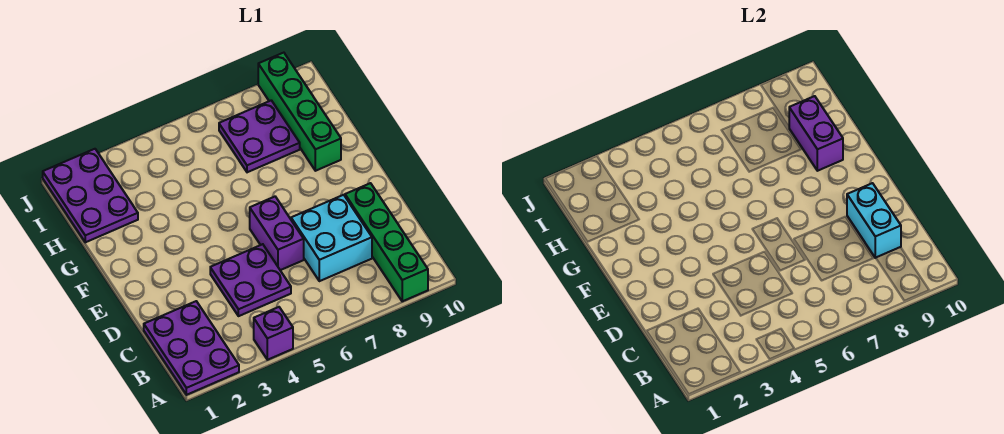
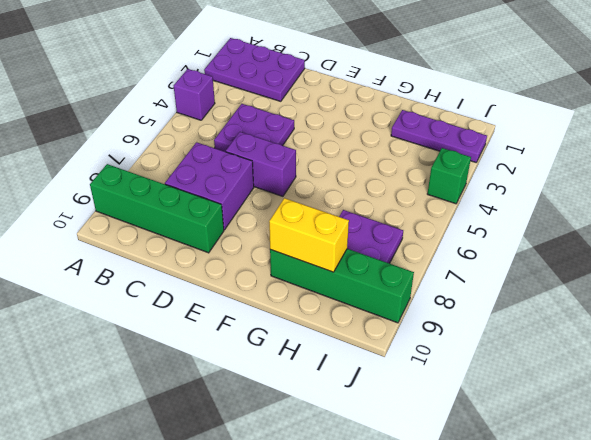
cyan 2x2 brick [291,195,372,281] -> purple 2x2 brick [165,142,254,230]
cyan 1x2 brick [847,183,901,258] -> none
purple 1x2 brick [789,96,843,171] -> yellow 1x2 brick [269,198,349,272]
purple 2x3 plate [43,149,138,242] -> purple 1x3 plate [391,110,487,162]
none -> green 1x1 brick [427,148,471,204]

